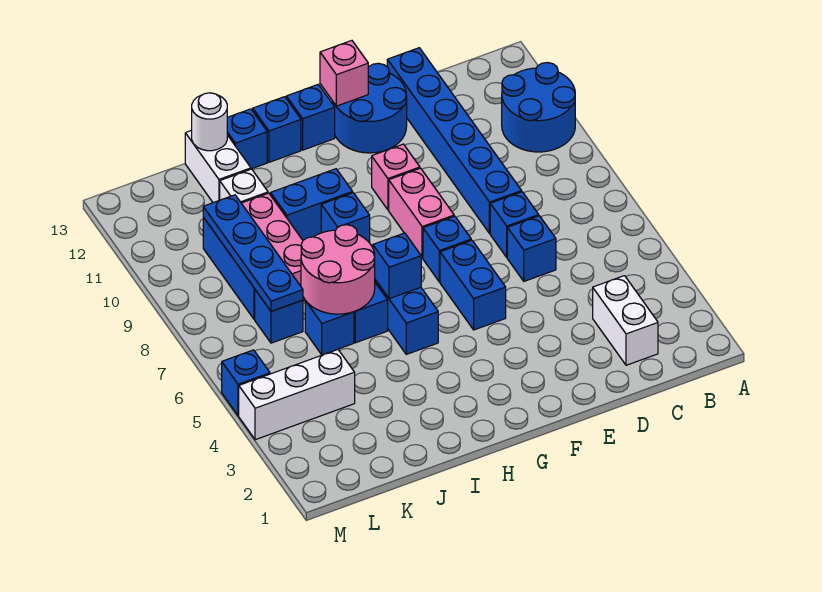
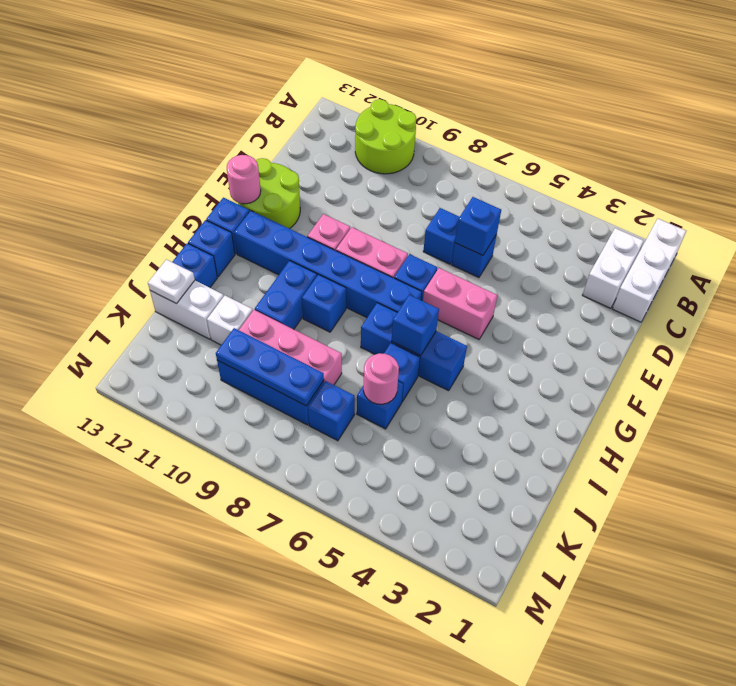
blue 2x2 round brick [502,63,575,152] -> lime 2x2 round brick [355,99,416,174]
white 1x2 brick [593,276,658,365] -> white 1x2 brick turned to [583,228,643,308]
blue 1x6 brick [387,48,522,234] -> blue 1x6 brick moved to [234,211,422,318]
blue 2x2 round brick [333,63,407,153] -> lime 2x2 round brick [238,158,300,229]
blue 1x2 brick [440,240,506,330] -> pink 1x2 brick [423,268,497,339]
pink 1x1 brick [320,41,368,106] -> pink 1x1 round brick [227,155,261,204]
pink 2x2 round brick [301,225,375,314] -> pink 1x1 round brick [363,353,399,404]
white 1x1 round brick [192,93,227,151] -> white 1x1 plate [148,259,195,304]
white 1x3 brick [239,349,355,440] -> white 1x3 brick moved to [612,219,686,322]
blue 1x4 plate [203,195,303,311] -> blue 1x3 plate [216,328,324,406]
blue 1x1 brick [222,350,270,416] -> blue 1x1 brick moved to [455,197,501,255]

